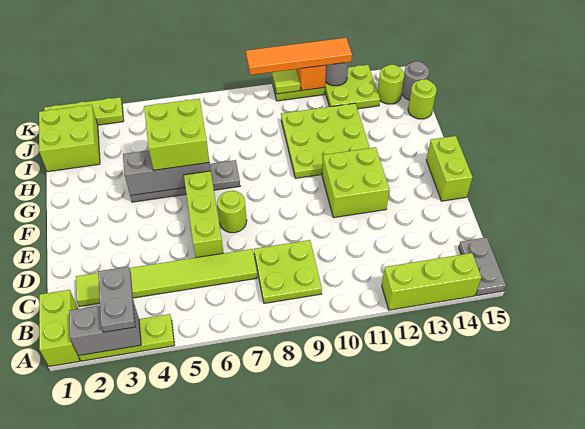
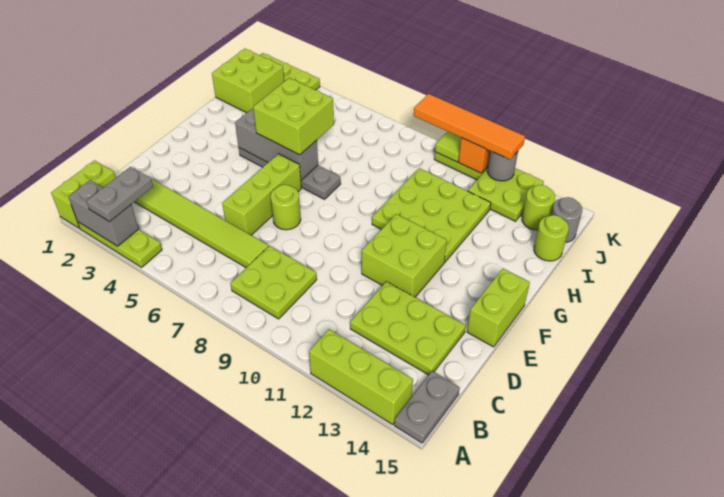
none -> lime 2x3 plate [350,282,466,375]

